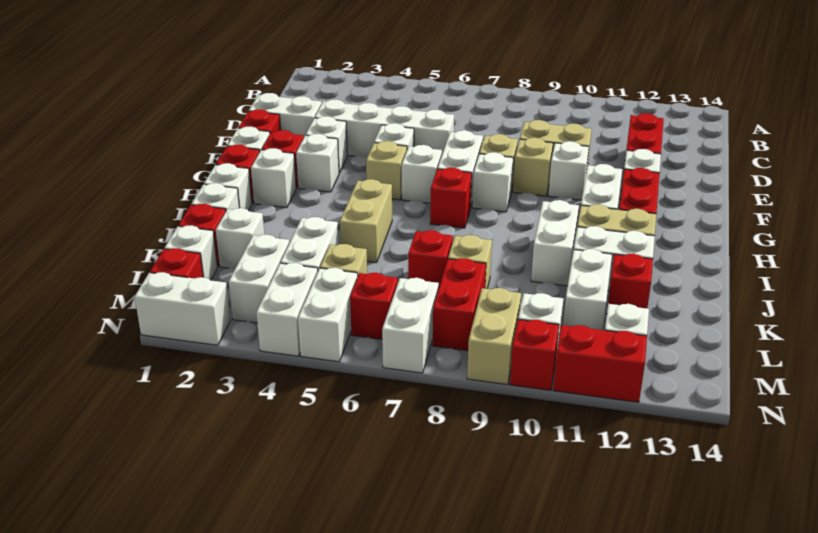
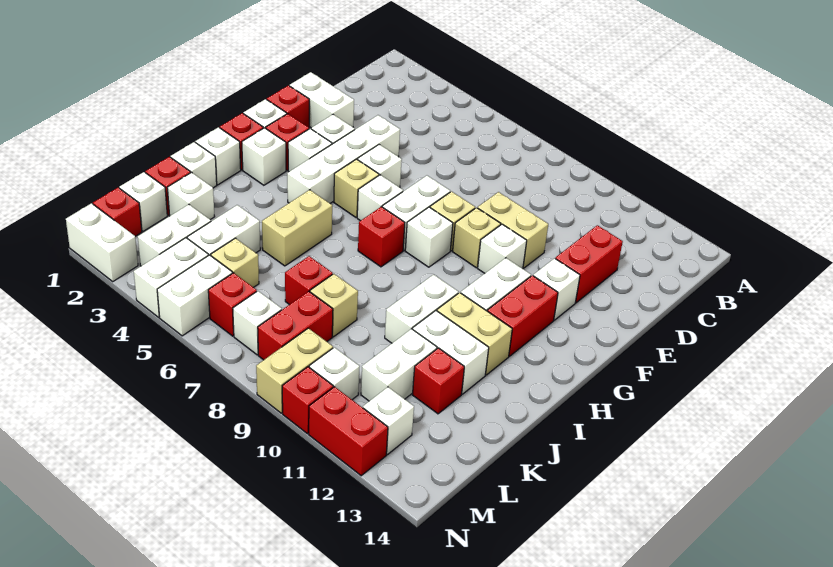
white 1x4 brick [315,99,454,157] -> white 1x4 brick turned to [287,115,400,203]
white 1x2 brick [382,278,439,373] -> white 1x1 brick [233,291,282,355]

